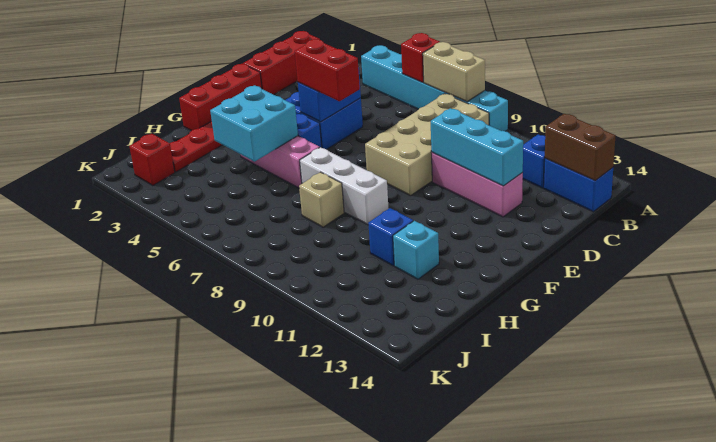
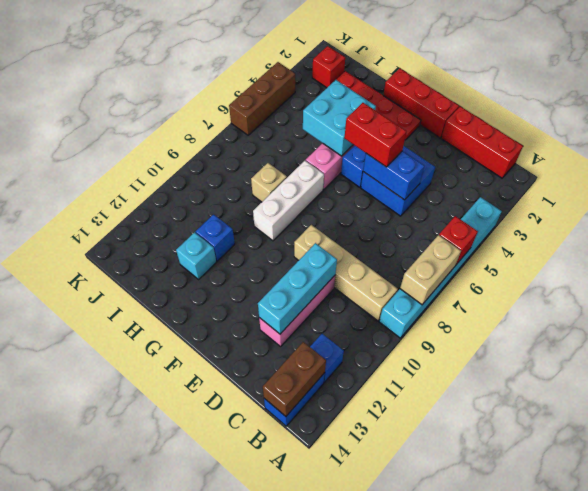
tan 2x4 brick [365,94,489,196] -> tan 1x4 brick [294,225,398,321]
red 1x2 brick [295,39,360,101] -> red 1x2 brick turned to [344,103,406,167]
none -> brown 1x3 brick [229,62,295,135]

